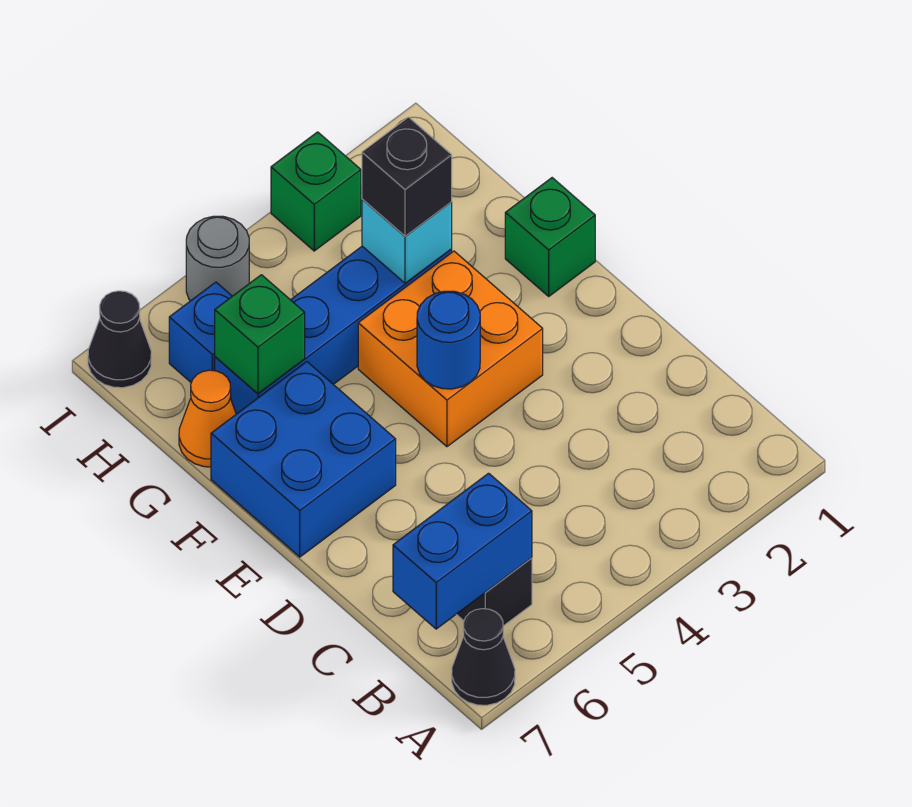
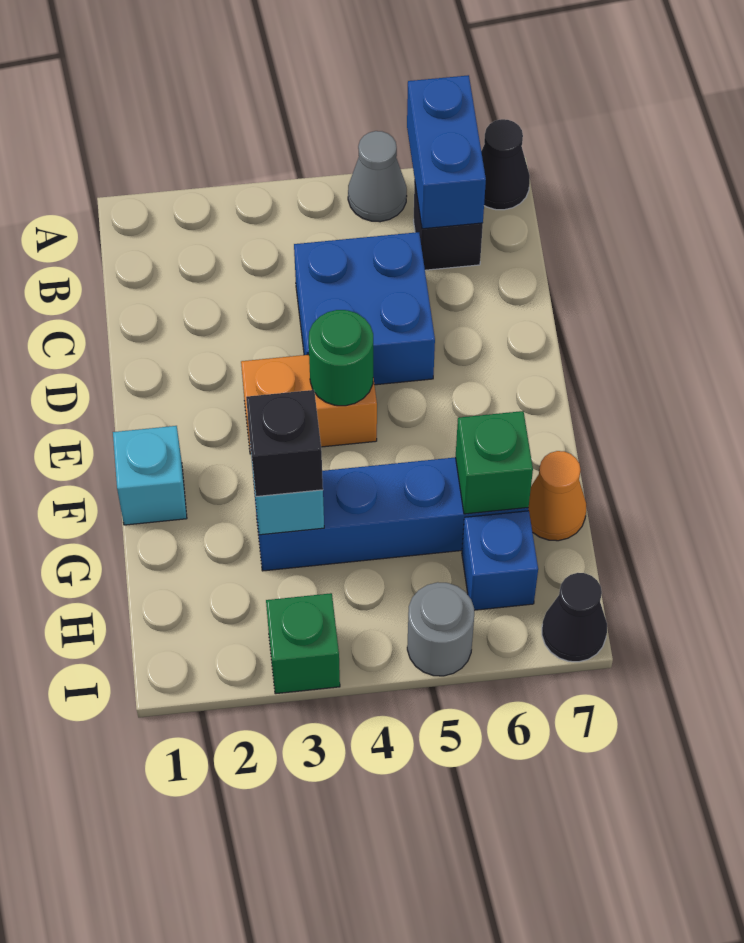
none -> grey 1x1 cone [348,131,407,222]
blue 1x2 brick [393,473,532,629] -> blue 1x2 brick turned to [407,75,486,229]
orange 2x2 brick [358,251,543,447] -> orange 1x2 brick [241,355,377,454]
blue 1x1 round brick [417,291,480,389] -> green 1x1 round brick [309,310,373,406]
blue 2x2 brick [211,362,396,557] -> blue 2x2 brick moved to [294,232,435,385]
green 1x1 brick [505,178,595,296] -> cyan 1x1 brick [113,426,187,525]

